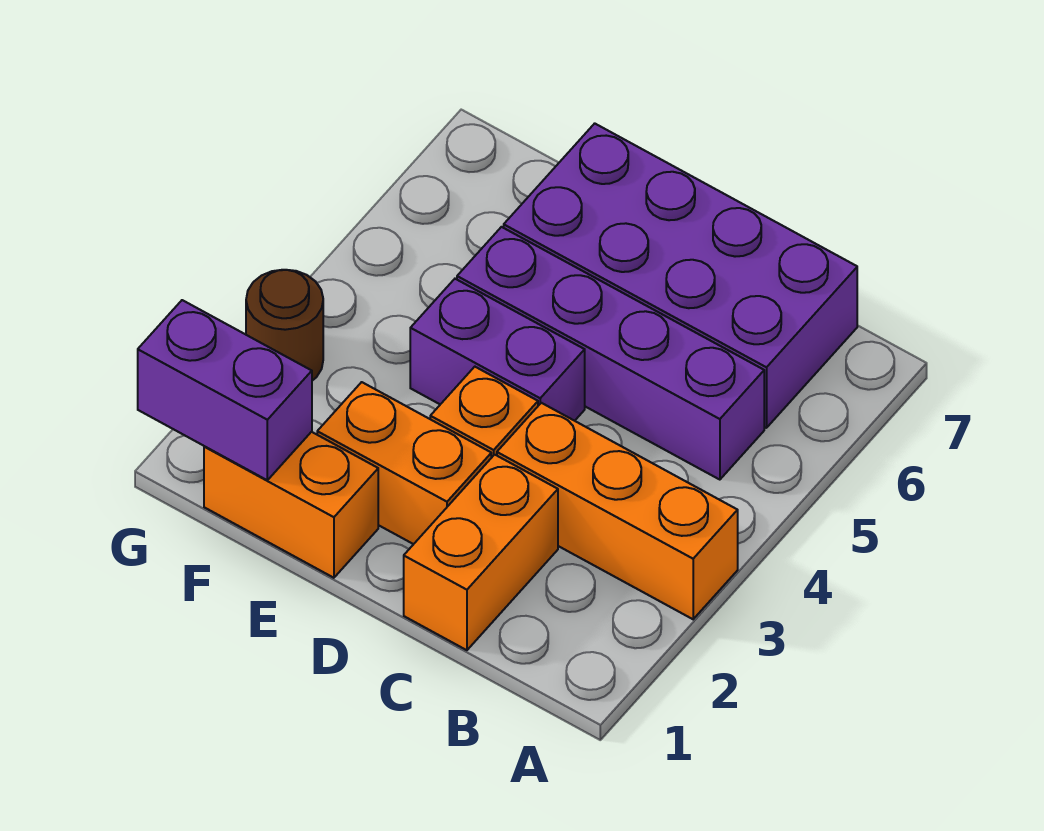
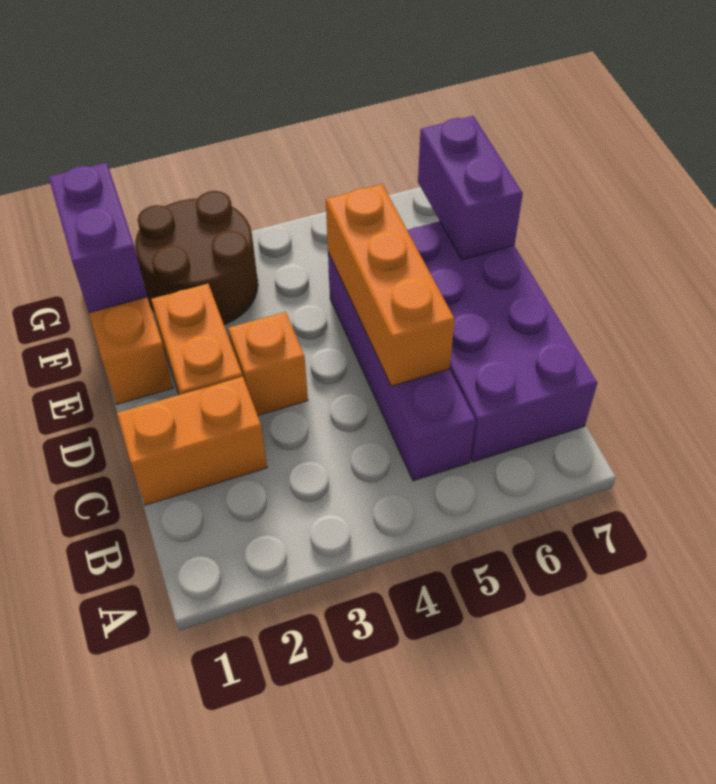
orange 1x3 brick [497,403,738,619] -> orange 1x3 brick moved to [326,184,455,386]
purple 1x2 brick [410,279,585,421] -> purple 1x2 brick moved to [418,116,523,260]
brown 1x1 round brick [246,270,323,381] -> brown 2x2 round brick [135,191,258,325]

